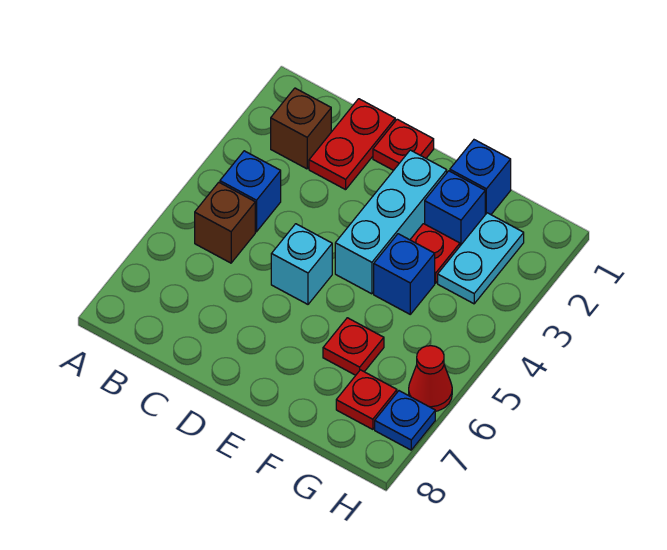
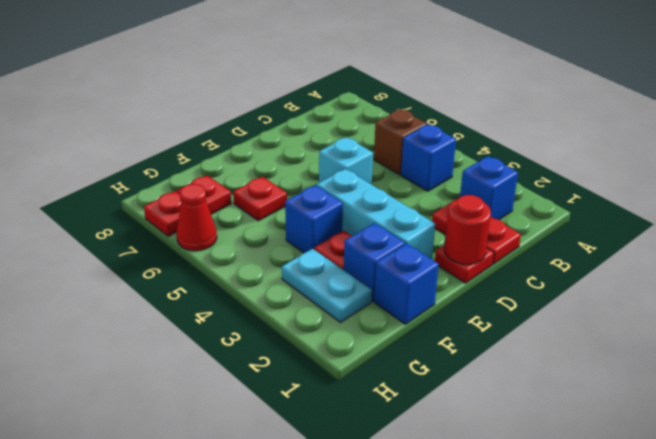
brown 1x1 brick [271,88,331,169] -> blue 1x1 brick [460,156,518,220]
none -> red 1x1 round brick [444,195,491,264]
blue 1x1 plate [375,391,435,450] -> red 1x1 plate [144,191,181,236]

